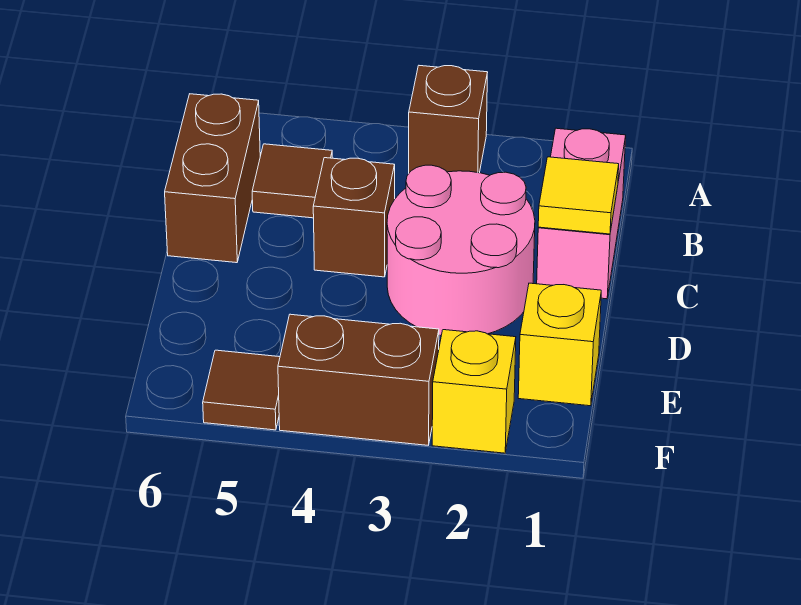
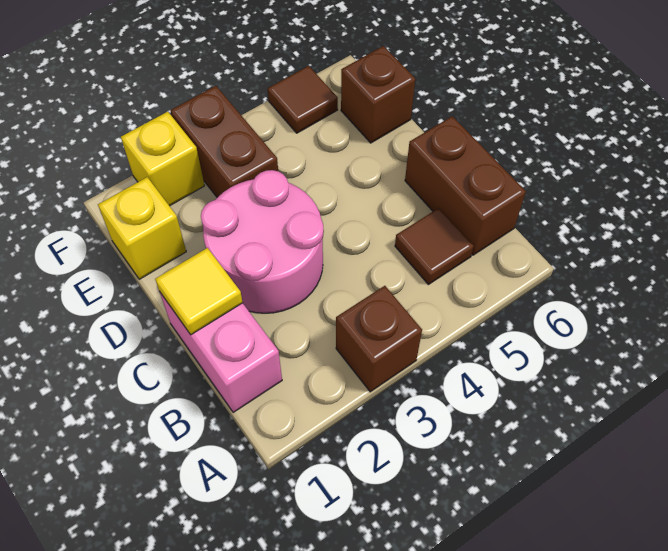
brown 1x1 brick [313,158,395,277] -> brown 1x1 brick moved to [341,46,415,143]
brown 1x2 brick [278,314,439,445] -> brown 1x2 brick turned to [170,86,278,198]

